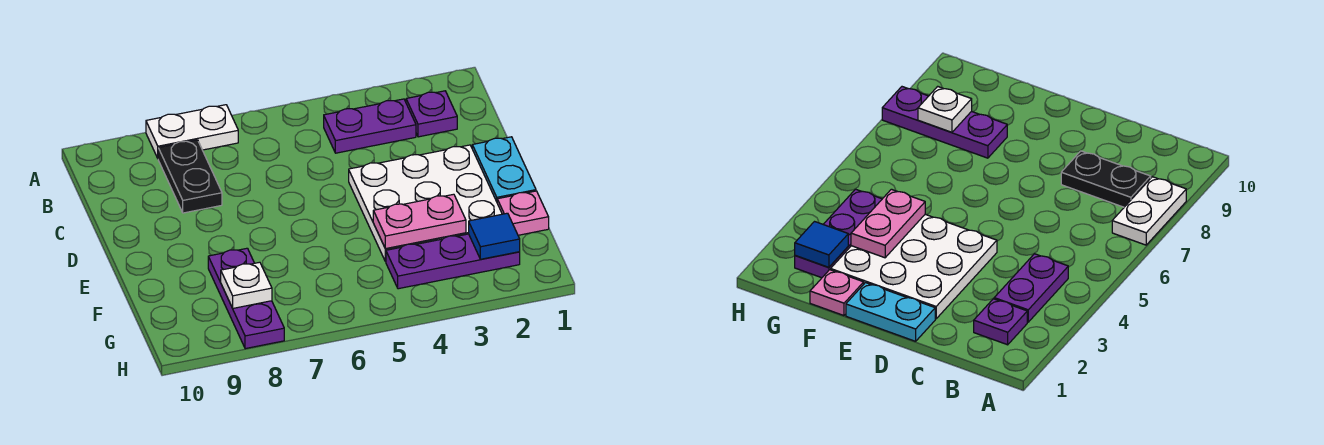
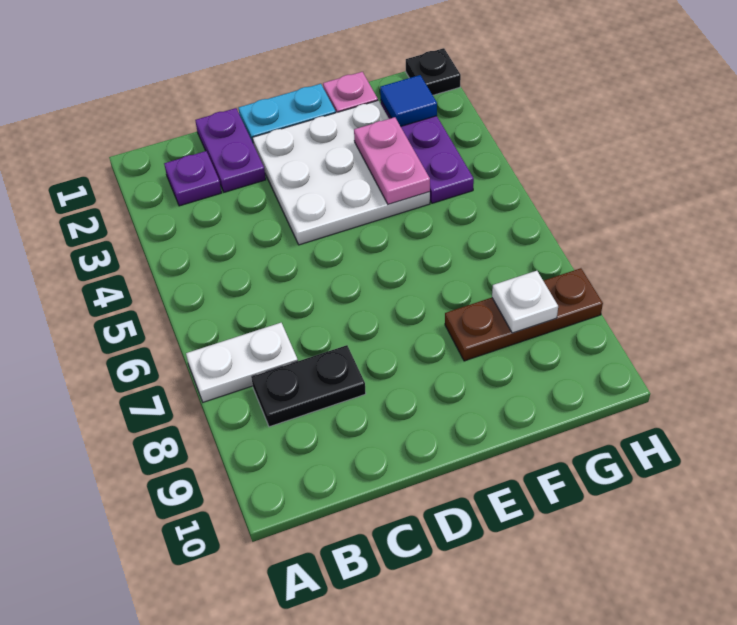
white 1x2 plate [146,105,238,158] -> white 1x2 plate turned to [186,323,298,402]
purple 1x2 plate [324,99,416,153] -> purple 1x2 plate moved to [195,108,266,192]
purple 1x3 plate [208,248,284,349] -> brown 1x3 plate [445,268,603,361]
none -> black 1x1 plate [406,48,461,95]

